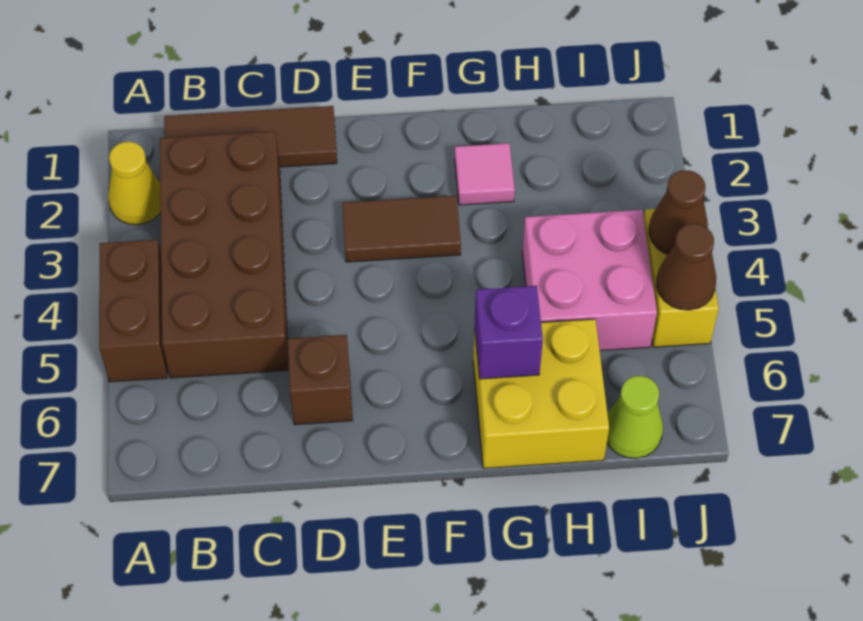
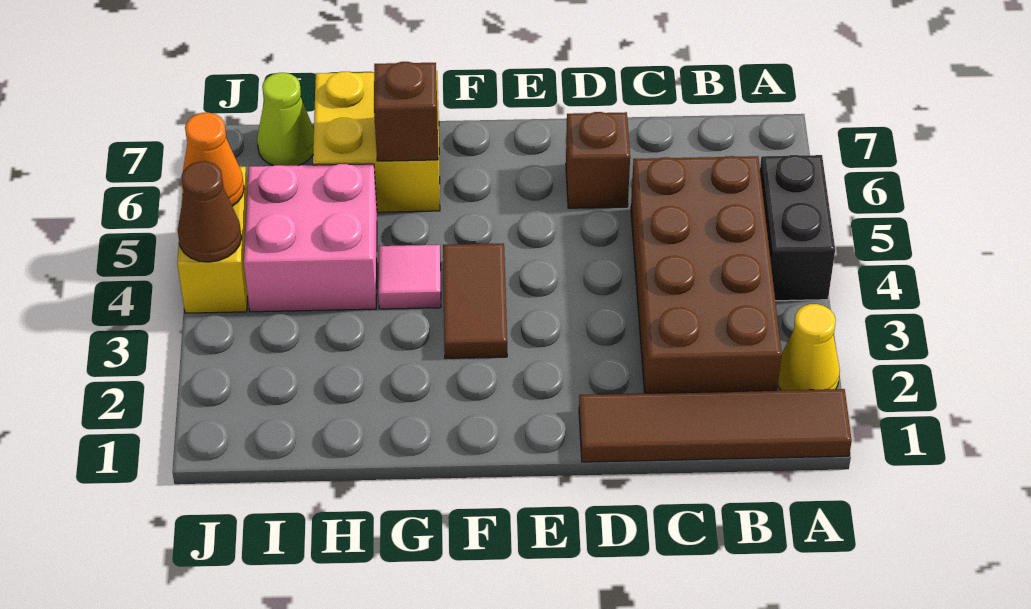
brown 1x2 brick [99,240,167,382] -> black 1x2 brick [760,155,835,301]
brown 1x3 tile [164,106,337,167] -> brown 1x4 tile [579,389,852,462]
brown 1x2 tile [342,196,461,262] -> brown 1x2 tile turned to [443,243,507,358]
pink 1x1 tile [455,143,515,205] -> pink 1x1 tile moved to [378,245,441,309]
purple 1x1 brick [475,286,543,379] -> brown 1x1 brick [374,62,438,161]
brown 1x1 cone [656,224,716,310] -> orange 1x1 cone [181,113,244,206]

